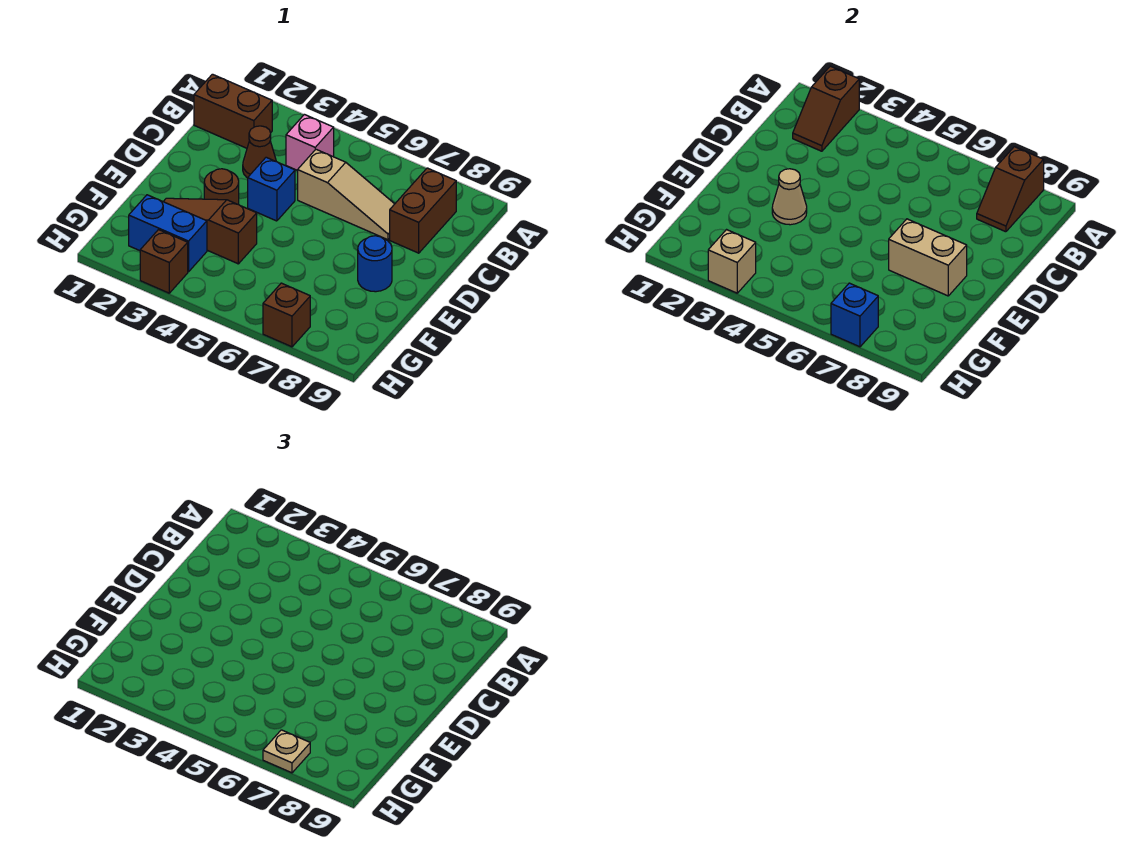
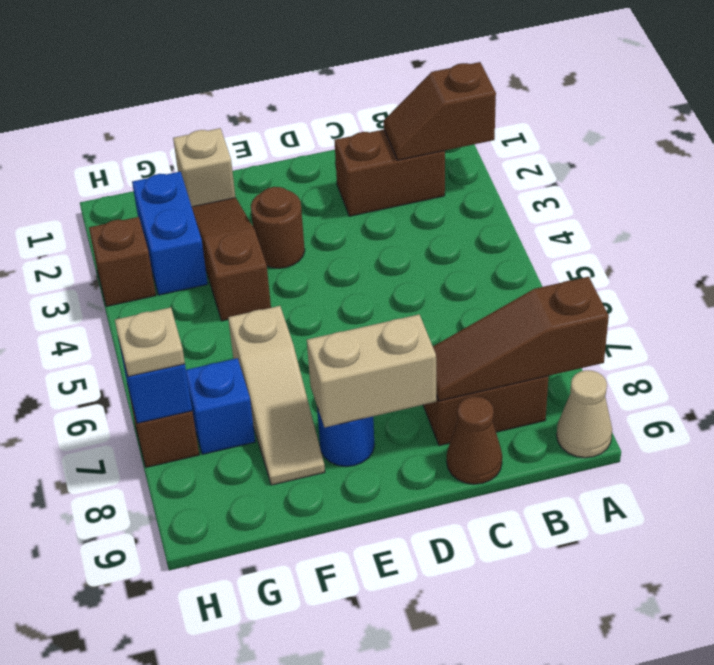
brown 1x2 slope [977,147,1044,232] -> brown 1x3 slope [433,277,609,401]
brown 1x2 brick [194,74,272,148] -> brown 1x2 brick turned to [334,130,445,216]
pink 1x1 brick [286,115,334,171] -> none
brown 1x1 cone [243,126,276,178] -> brown 1x1 cone moved to [447,396,502,484]
tan 1x3 slope [298,149,394,240] -> tan 1x3 slope moved to [228,306,325,485]
blue 1x1 brick [248,157,295,221] -> blue 1x1 brick moved to [186,358,255,454]
tan 1x1 cone [772,169,807,225] -> tan 1x1 cone moved to [557,370,612,458]
tan 1x2 brick [889,219,967,296] -> tan 1x2 brick turned to [307,315,437,427]
tan 1x1 brick [708,230,756,293] -> tan 1x1 brick moved to [173,128,235,207]

